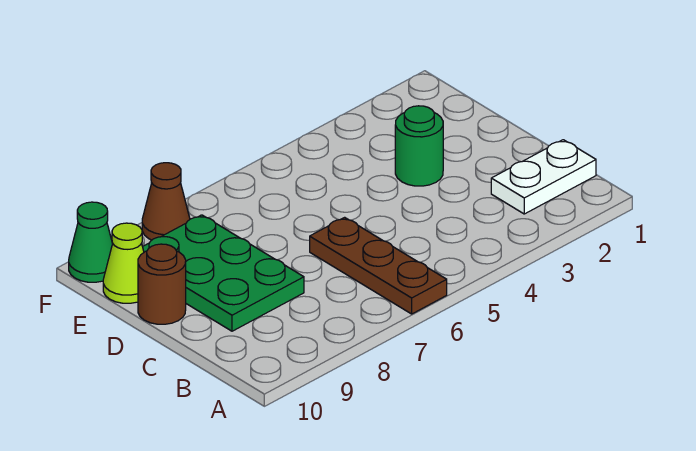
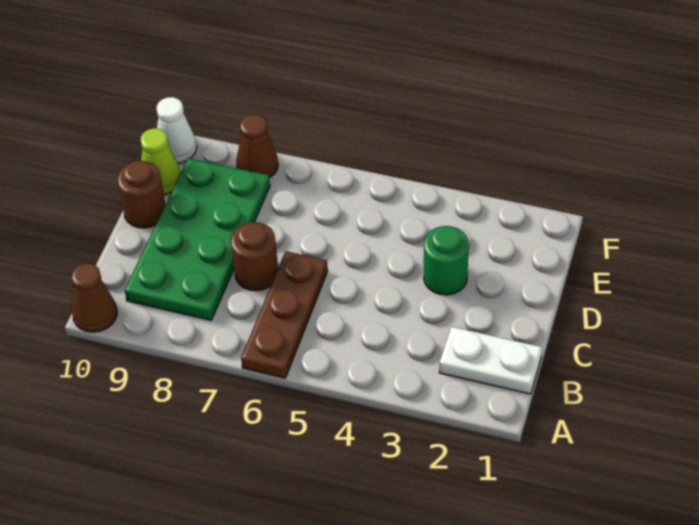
none -> brown 1x1 cone [71,263,117,332]
none -> brown 1x1 round brick [231,222,278,291]
green 2x3 plate [143,215,304,331] -> green 2x4 plate [125,158,270,320]
green 1x1 cone [69,202,113,282] -> white 1x1 cone [157,97,197,163]

